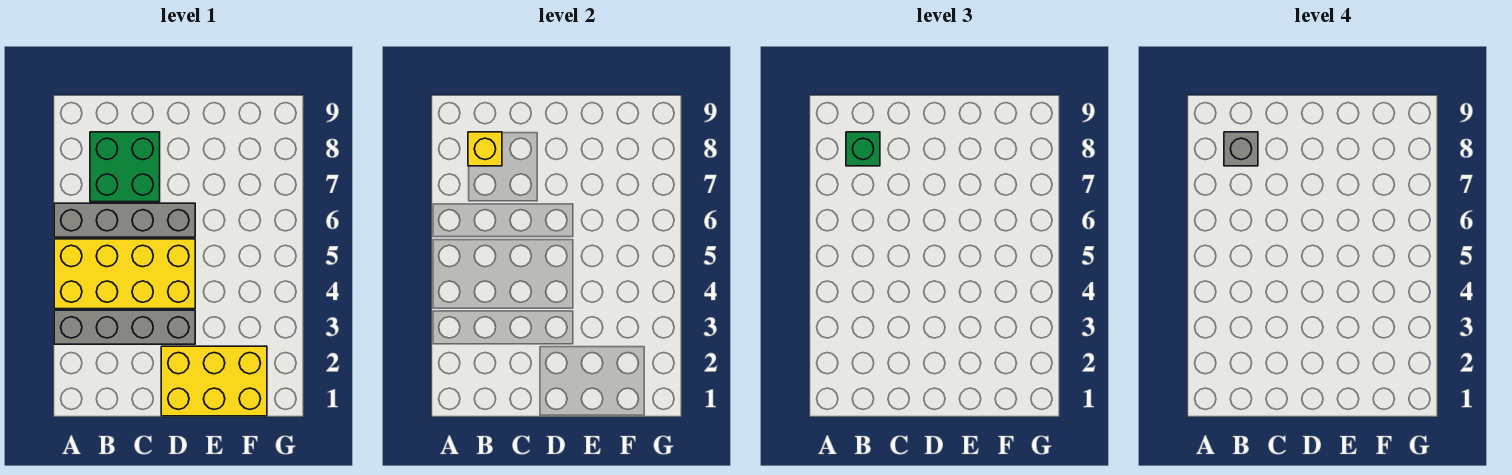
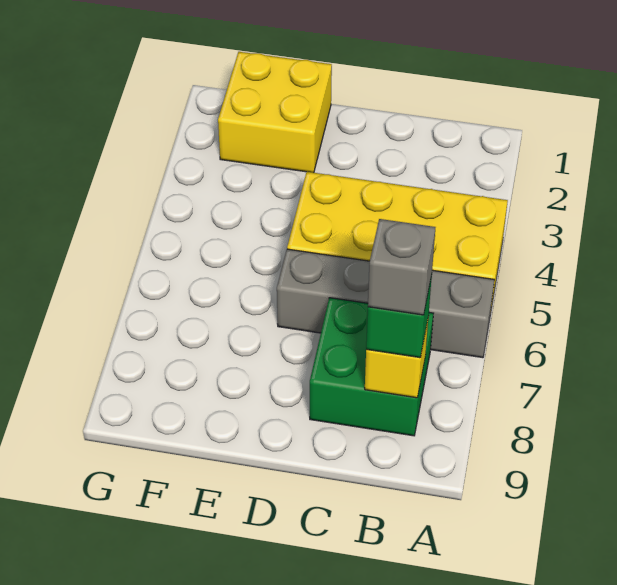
grey 1x4 brick [54,310,195,344] -> none
yellow 2x3 brick [161,346,267,416] -> yellow 2x2 brick [218,52,332,173]

